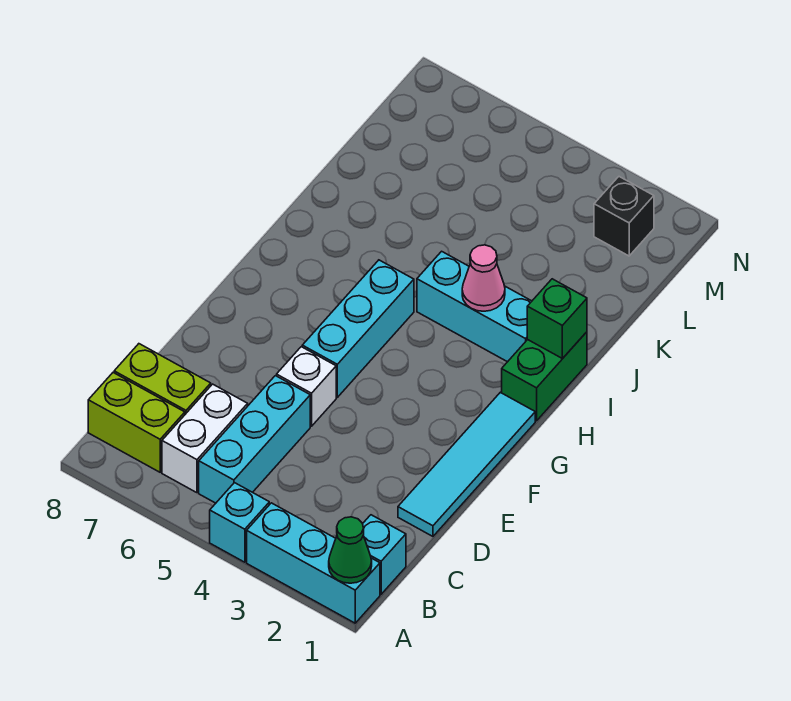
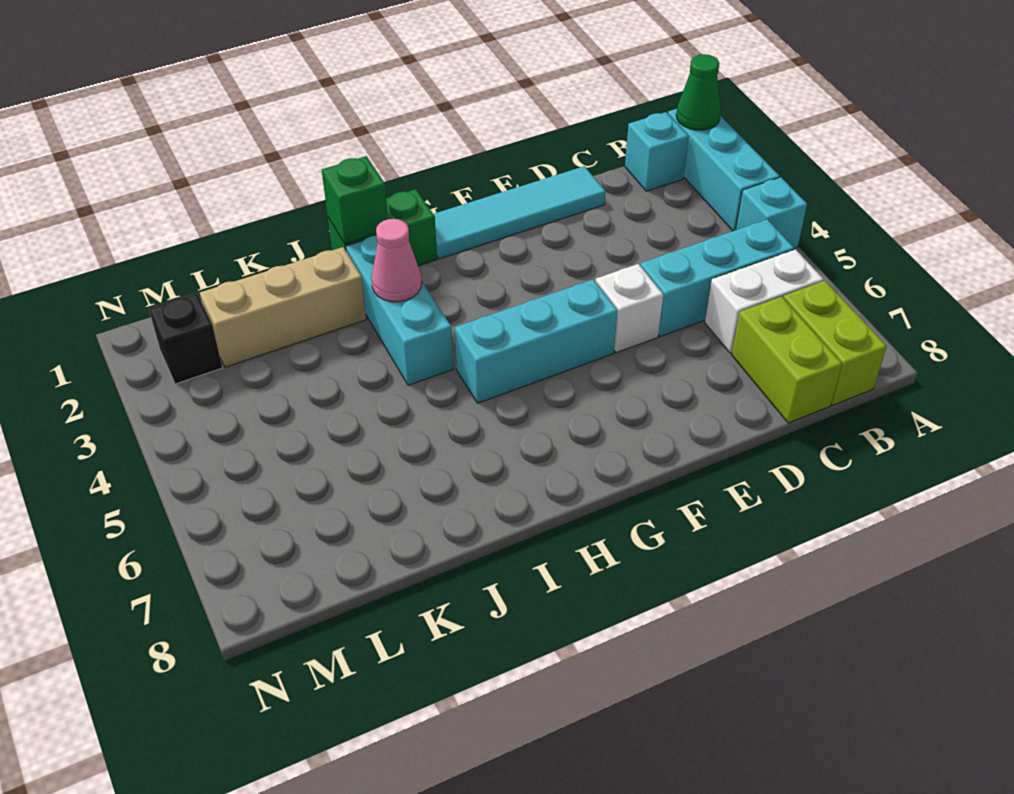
none -> tan 1x3 brick [200,247,366,367]

